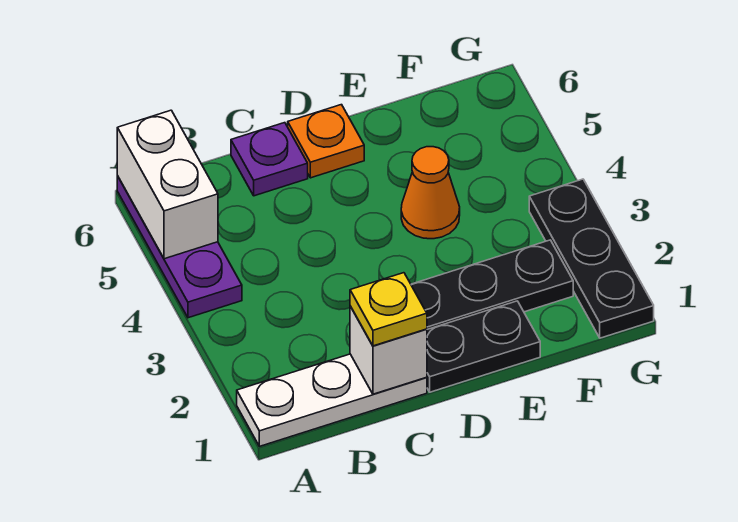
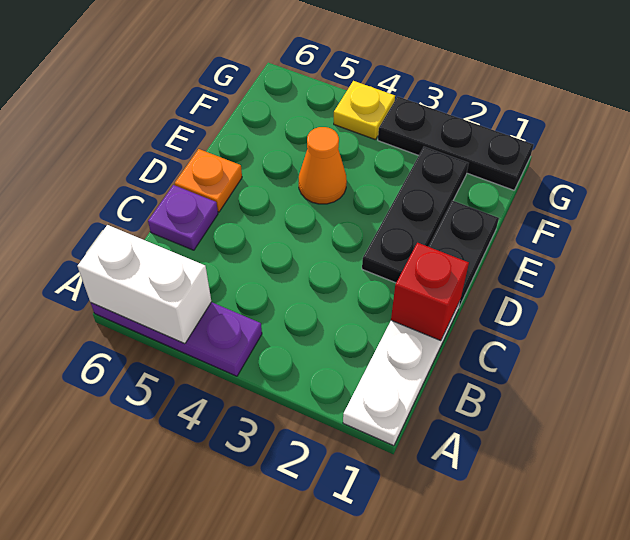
white 1x1 brick [350,306,427,394] -> red 1x1 brick [391,243,469,341]
yellow 1x1 plate [350,273,427,346] -> yellow 1x1 plate moved to [334,81,395,140]

